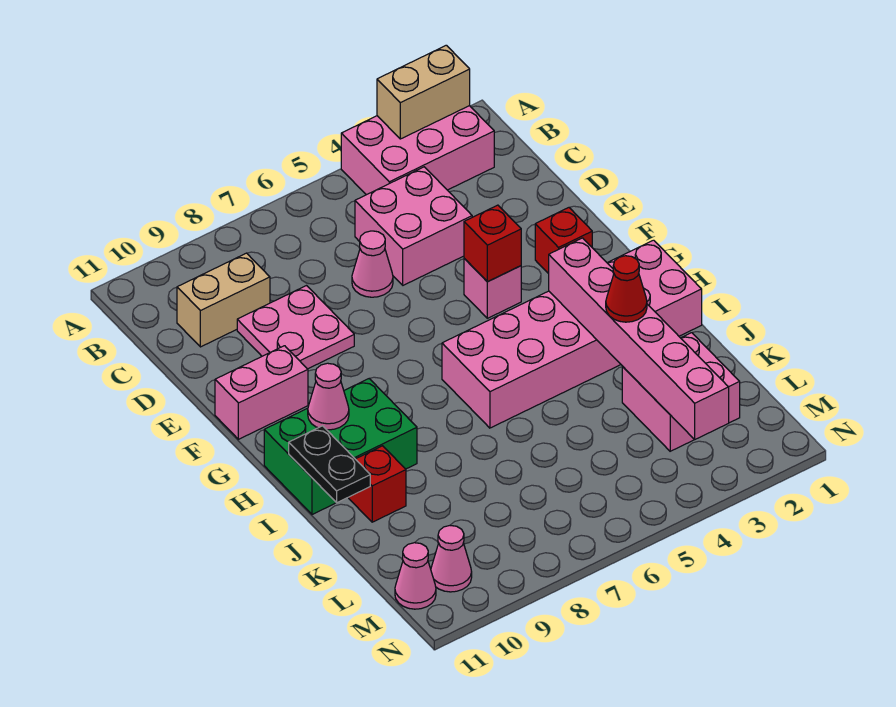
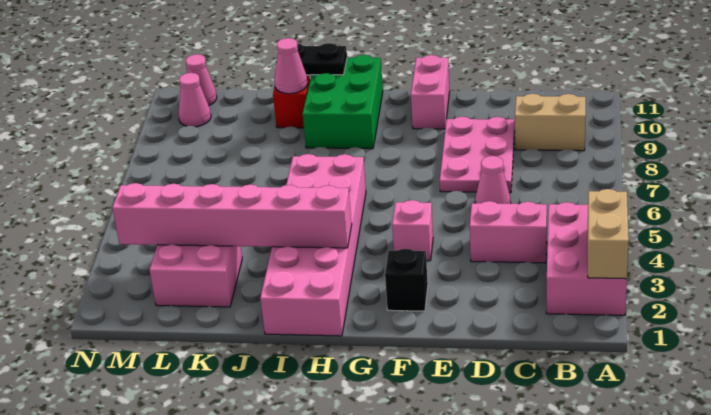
pink 2x2 brick [355,167,472,285] -> pink 1x2 brick [470,201,547,263]
tan 1x2 brick [177,253,270,347] -> tan 1x2 brick turned to [515,94,586,151]
pink 2x2 plate [237,286,354,369] -> pink 2x3 plate [440,117,515,193]
red 1x1 brick [535,208,592,274] -> black 1x1 brick [385,249,428,311]
red 1x1 brick [464,205,521,282] -> none
pink 1x1 cone [308,363,349,430] -> pink 1x1 cone moved to [274,38,307,94]
red 1x1 cone [606,256,647,322] -> none

